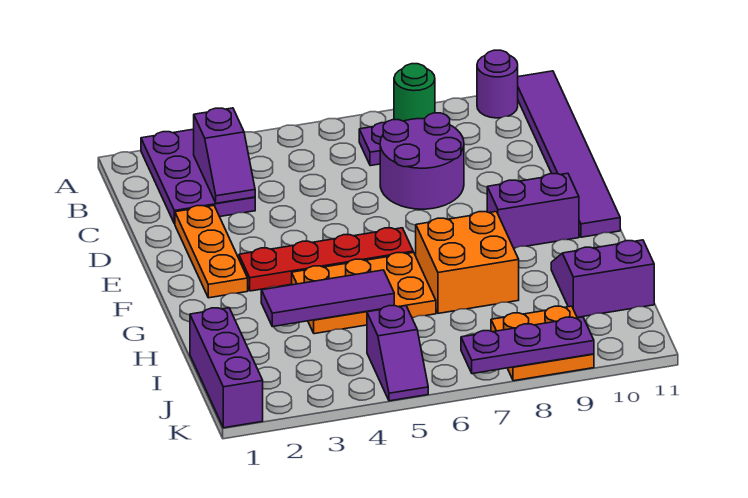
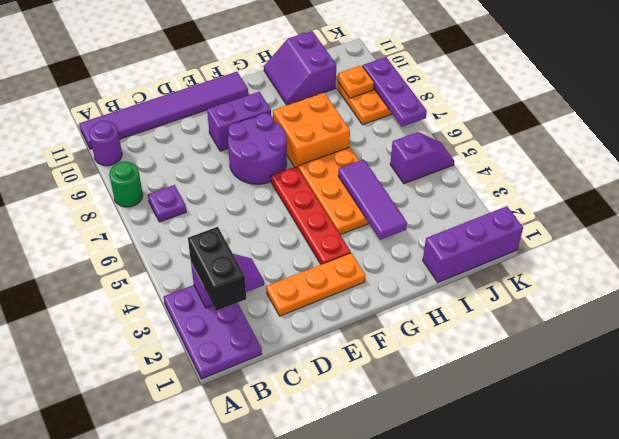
purple 2x3 plate [141,129,255,224] -> purple 2x3 plate turned to [164,285,262,379]
none -> black 1x2 brick [188,227,246,311]
purple 2x2 round brick [380,113,464,209] -> purple 2x2 round brick moved to [228,113,287,184]
purple 1x2 brick [487,173,579,248] -> purple 1x2 brick turned to [207,92,271,151]
none -> orange 1x1 plate [338,65,374,98]

